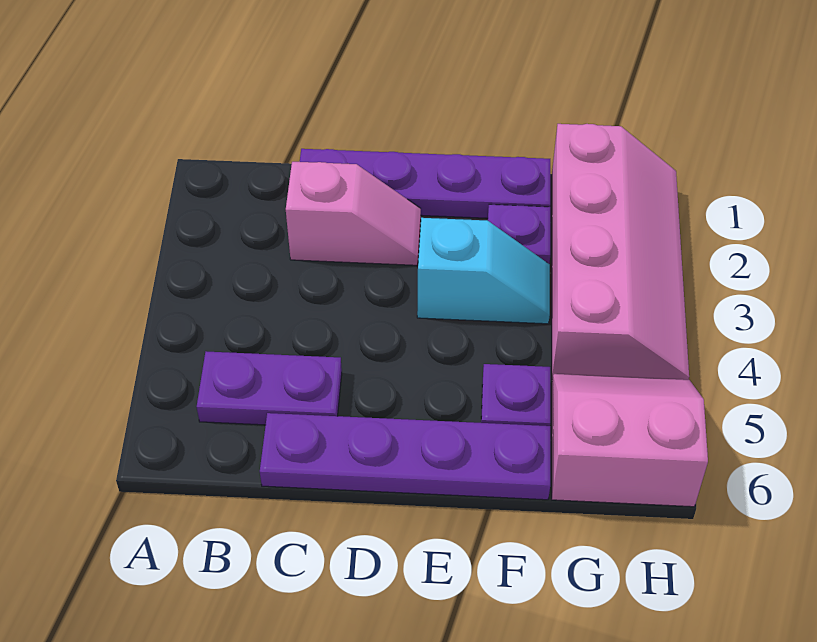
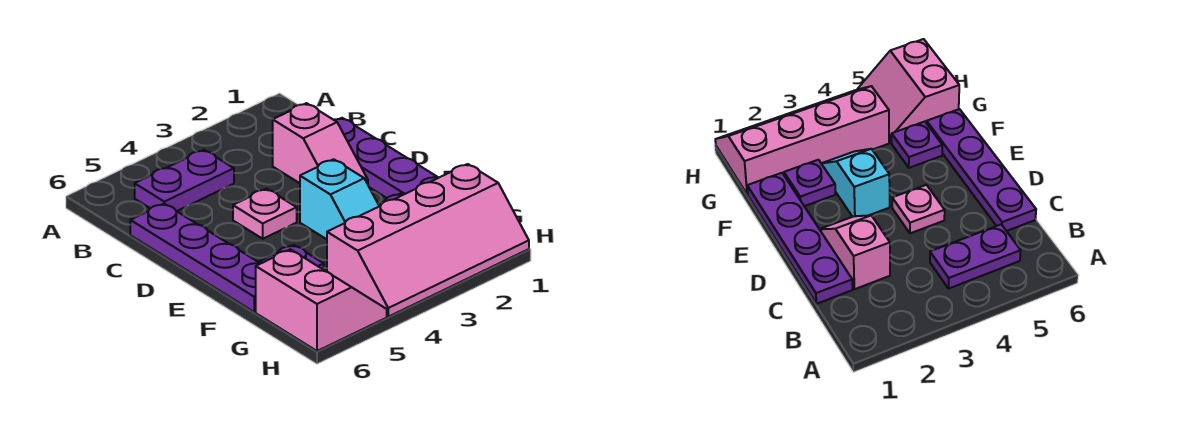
purple 1x2 plate [197,351,342,425] -> purple 1x2 plate turned to [135,150,234,211]
none -> pink 1x1 plate [233,189,297,239]

